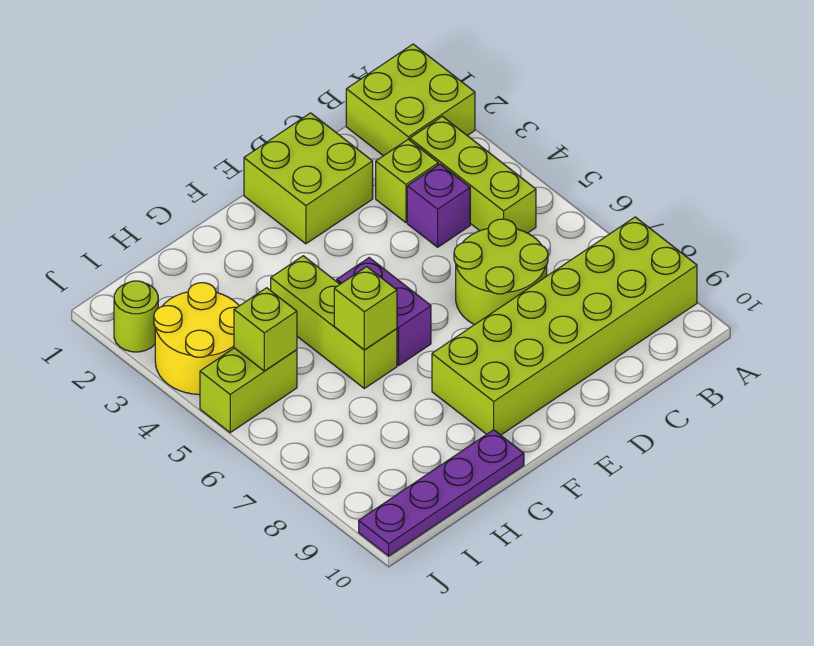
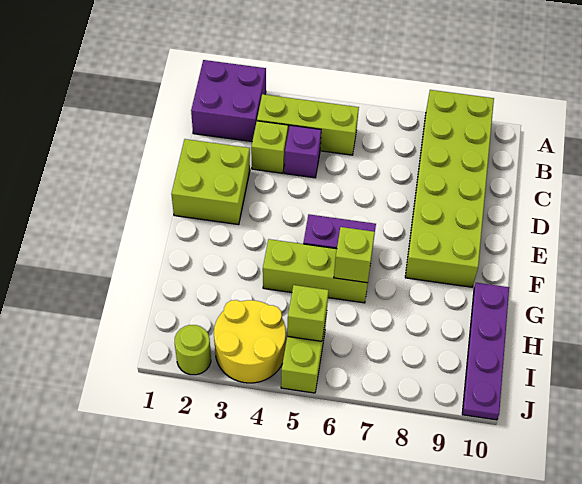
lime 2x2 brick [346,44,475,156] -> purple 2x2 brick [191,60,266,142]
lime 2x2 round brick [454,219,548,325] -> none

